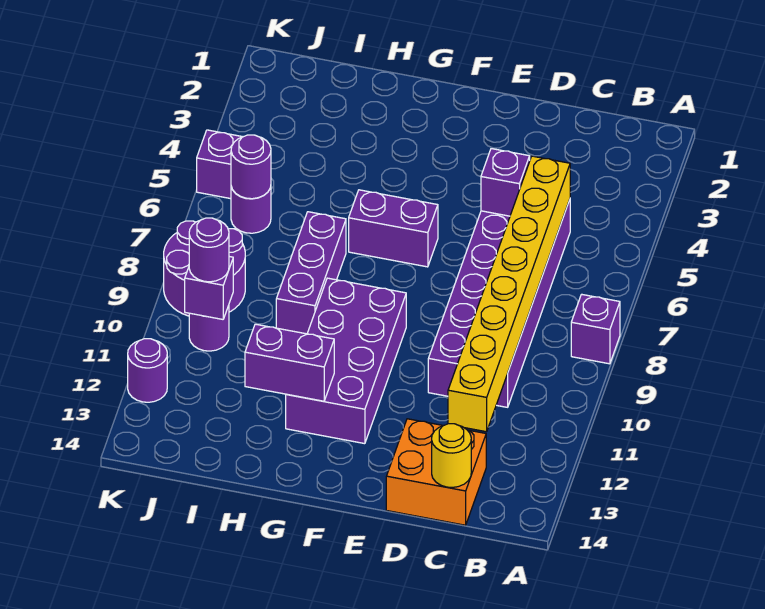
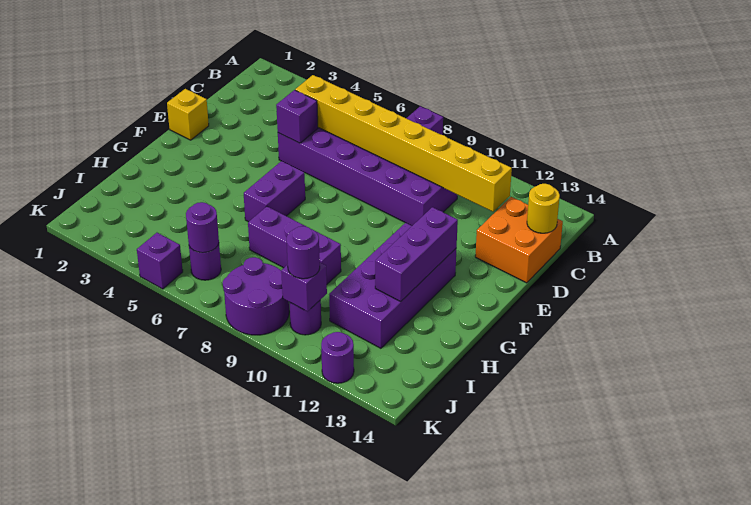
none -> yellow 1x1 brick [167,89,209,140]
purple 2x4 brick [286,278,406,444] -> purple 2x4 brick turned to [329,223,457,348]
purple 1x2 brick [245,324,334,401] -> purple 1x3 brick [375,207,458,301]

